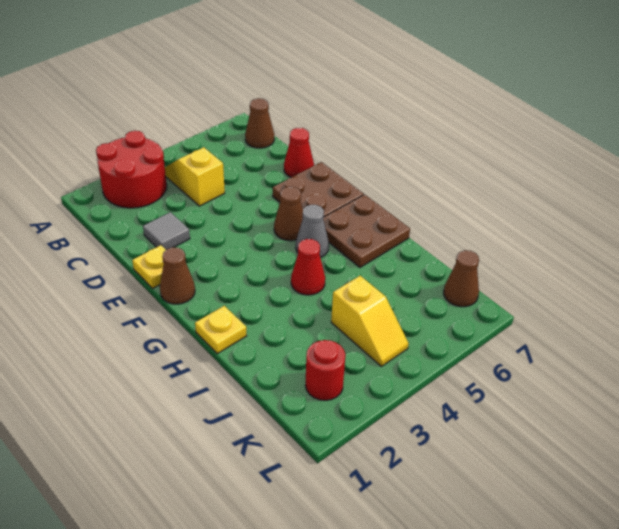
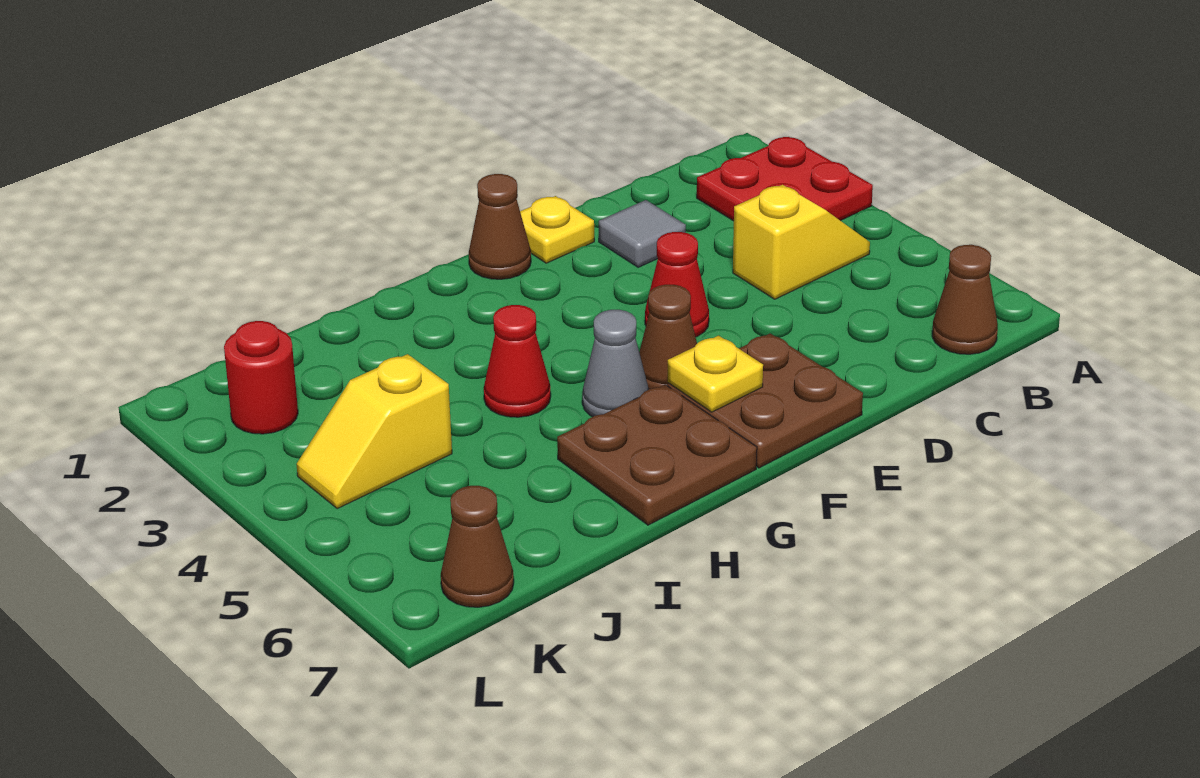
red 2x2 round brick [96,131,167,208] -> red 2x2 plate [697,137,873,221]
red 1x1 cone [284,128,314,177] -> red 1x1 cone moved to [645,232,709,337]
yellow 1x1 plate [195,306,247,354] -> yellow 1x1 plate moved to [668,336,763,412]

